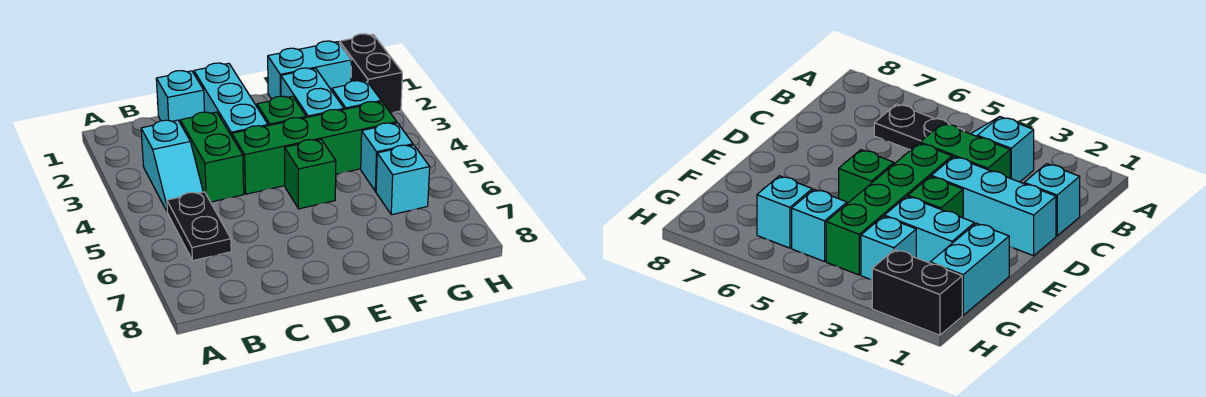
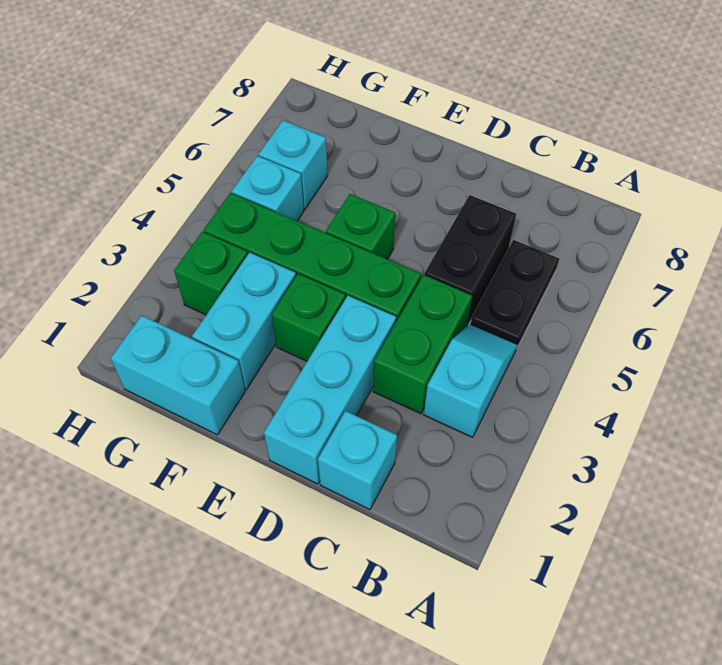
cyan 1x1 brick [332,81,381,109] -> green 1x1 brick [174,232,248,315]
black 1x2 brick [340,34,402,113] -> black 1x2 brick moved to [424,195,516,326]

